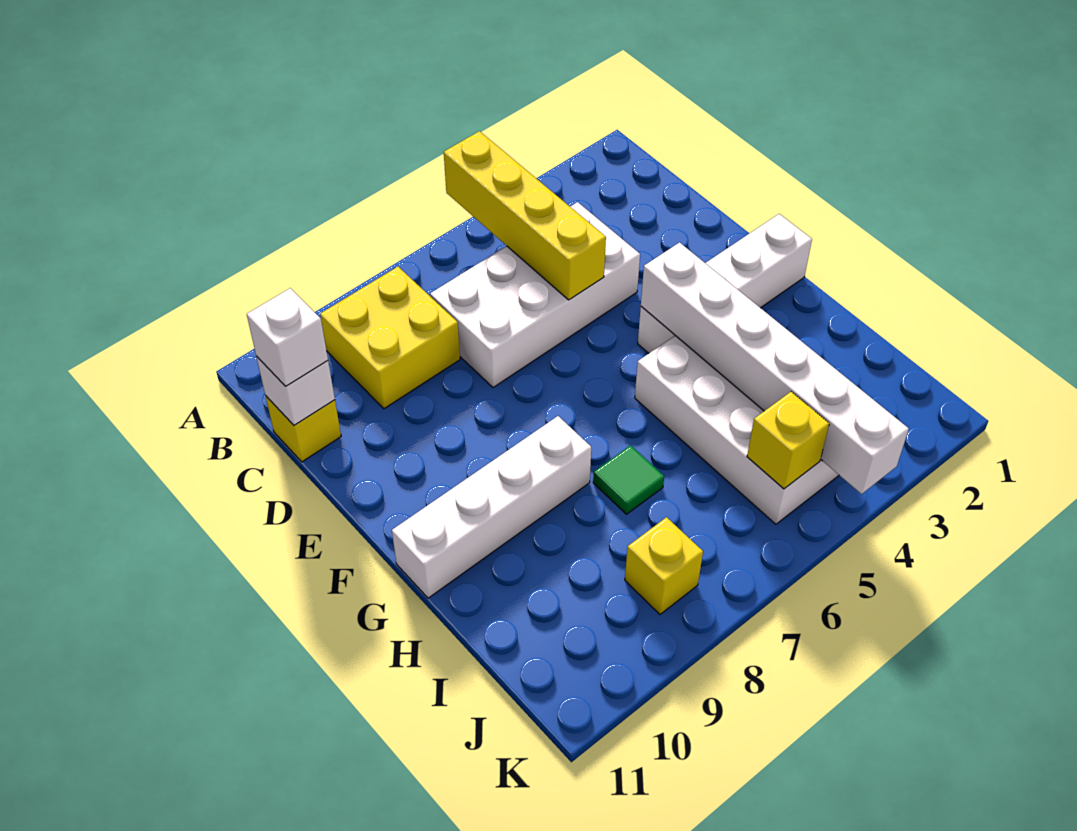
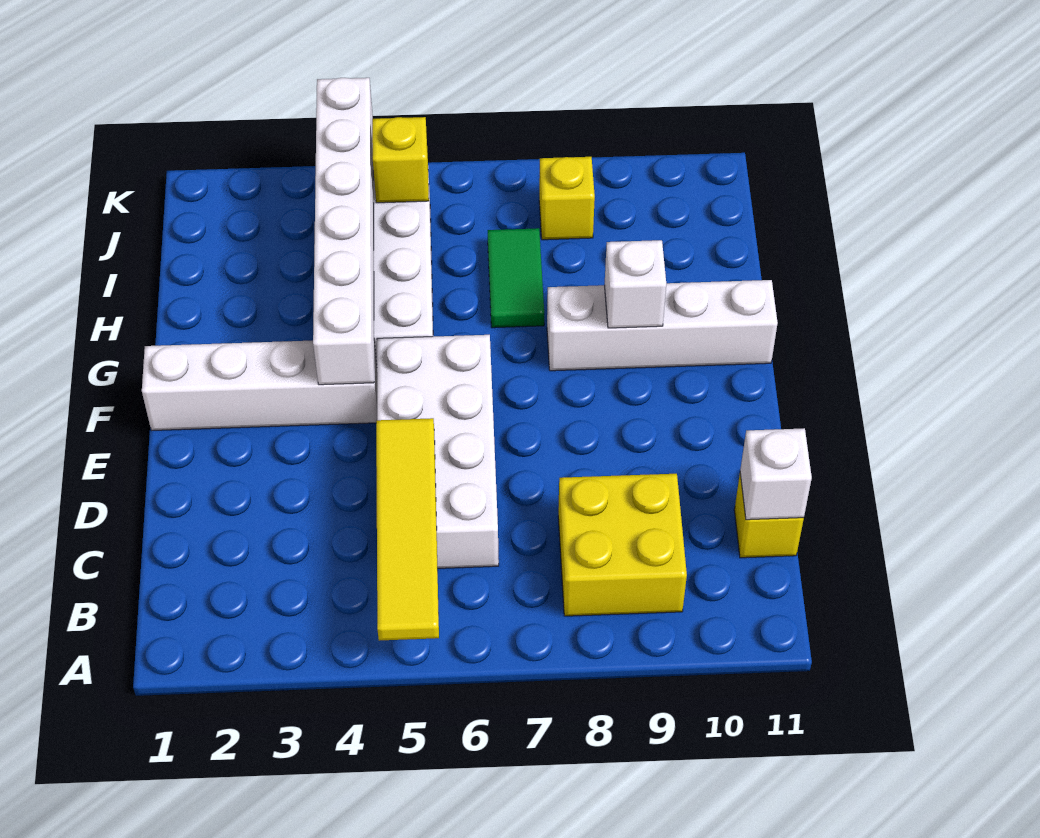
yellow 1x4 brick [444,131,606,300] -> yellow 1x4 tile [376,418,439,641]
white 2x4 brick [430,202,640,388] -> white 2x4 brick turned to [377,335,499,568]
white 1x1 brick [247,288,328,386] -> white 1x1 brick moved to [604,240,666,328]
green 1x1 tile [593,445,664,514] -> green 1x2 tile [488,228,544,328]

